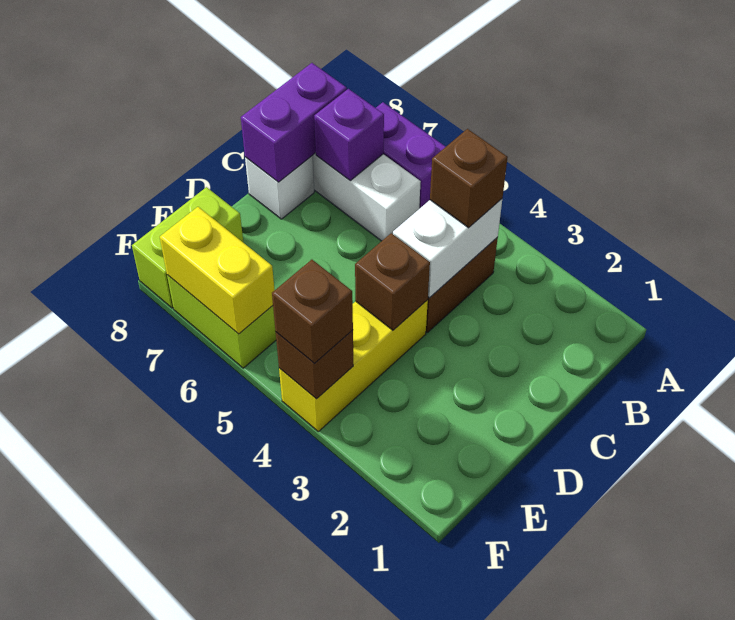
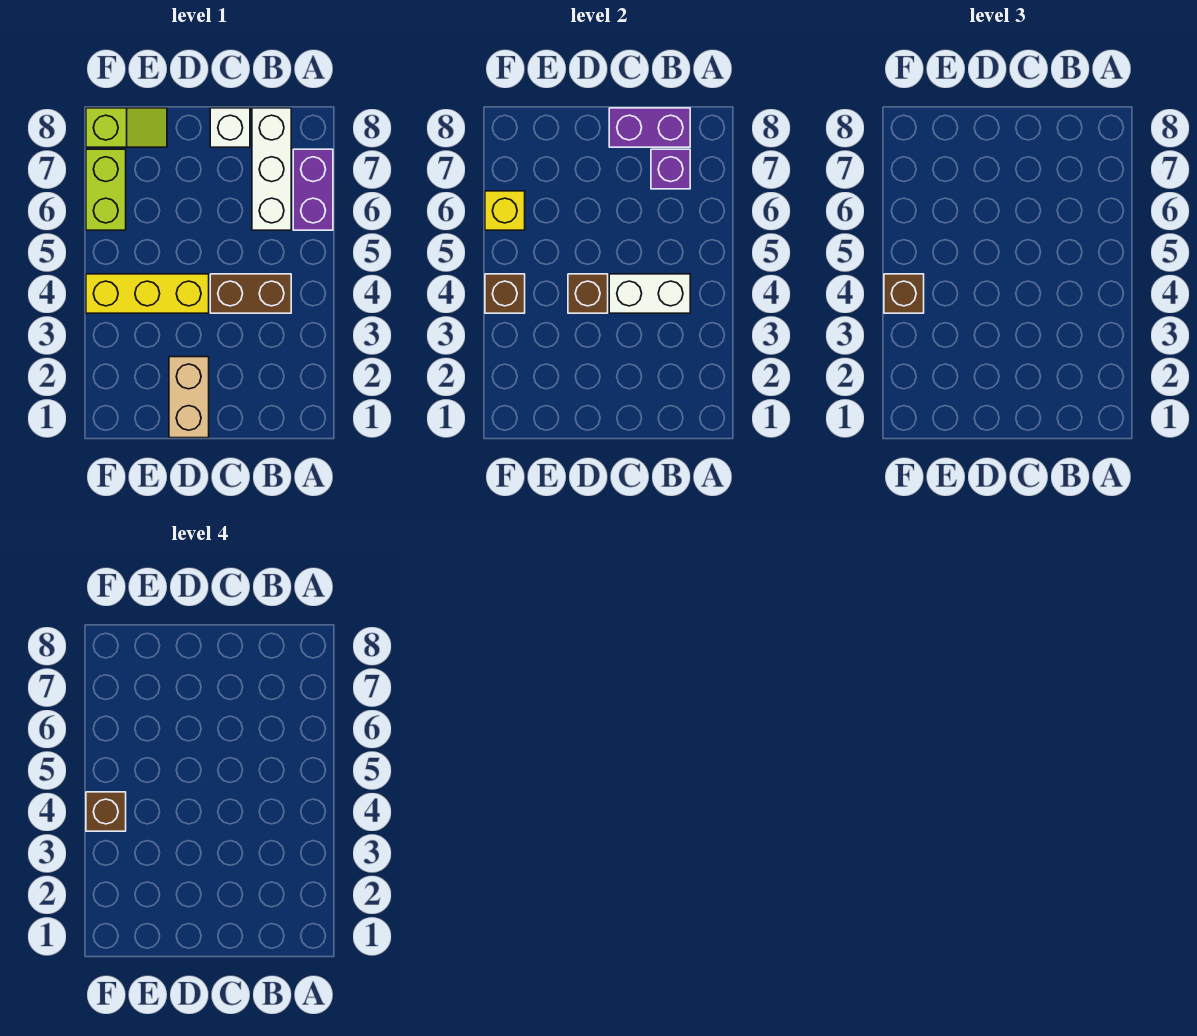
brown 1x1 brick [430,129,508,228] -> brown 1x1 brick moved to [86,792,126,831]
none -> tan 1x2 brick [169,357,209,438]
lime 1x2 brick [132,187,243,308] -> lime 1x2 slope [86,108,167,147]
yellow 1x2 brick [160,207,275,334] -> yellow 1x1 brick [485,191,525,230]

